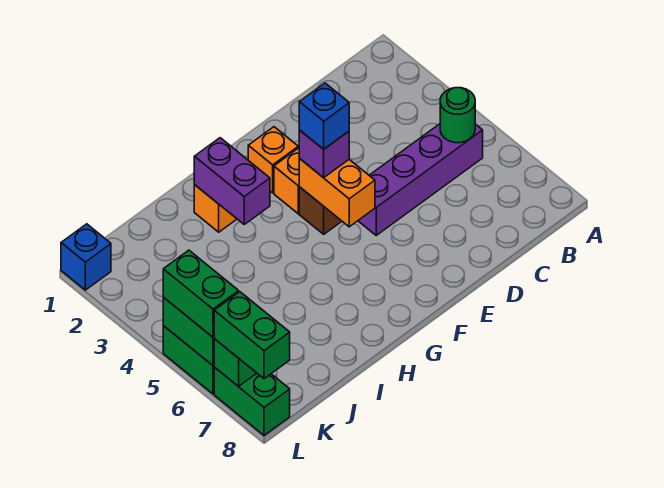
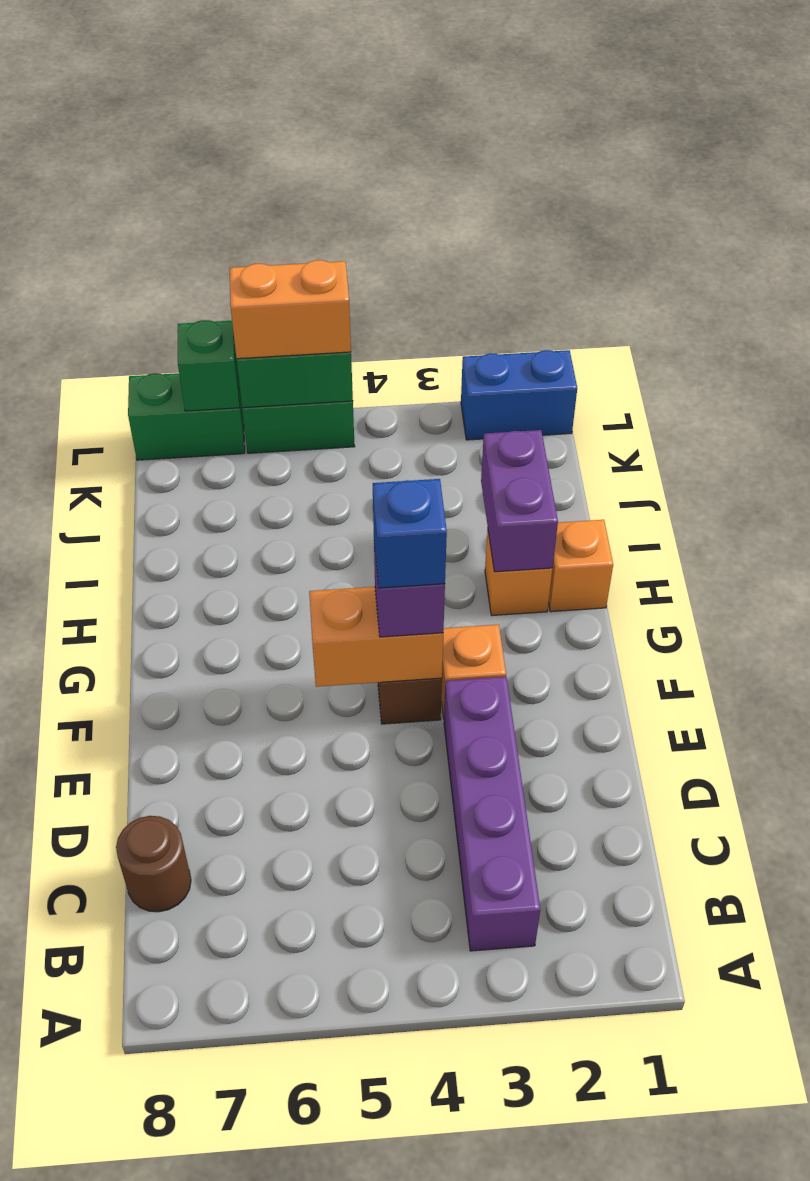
purple 1x4 brick [358,124,483,235] -> purple 1x4 brick moved to [444,677,540,951]
green 1x1 round brick [440,88,475,143] -> none
none -> brown 1x1 round brick [116,816,191,912]
orange 1x1 brick [248,127,298,193] -> orange 1x1 brick moved to [549,520,613,612]
purple 1x2 brick [194,138,270,224] -> purple 1x2 brick turned to [481,430,558,572]
blue 1x1 brick [61,224,111,290] -> blue 1x2 brick [461,350,577,440]
green 1x2 brick [163,250,239,337] -> orange 1x2 brick [230,260,351,359]
green 1x2 brick [214,292,290,379] -> none

